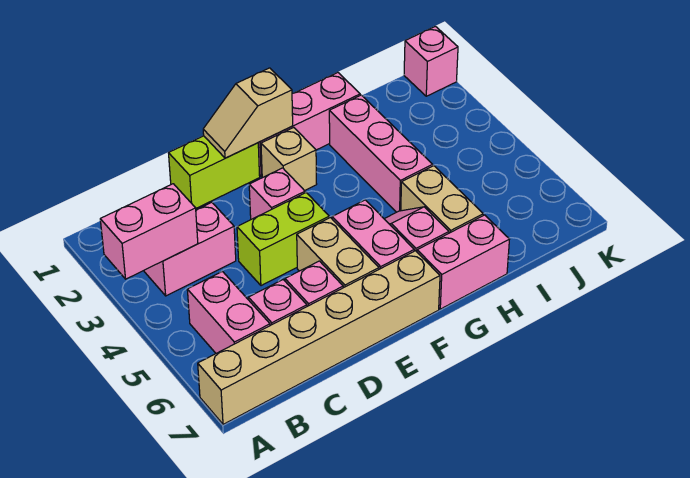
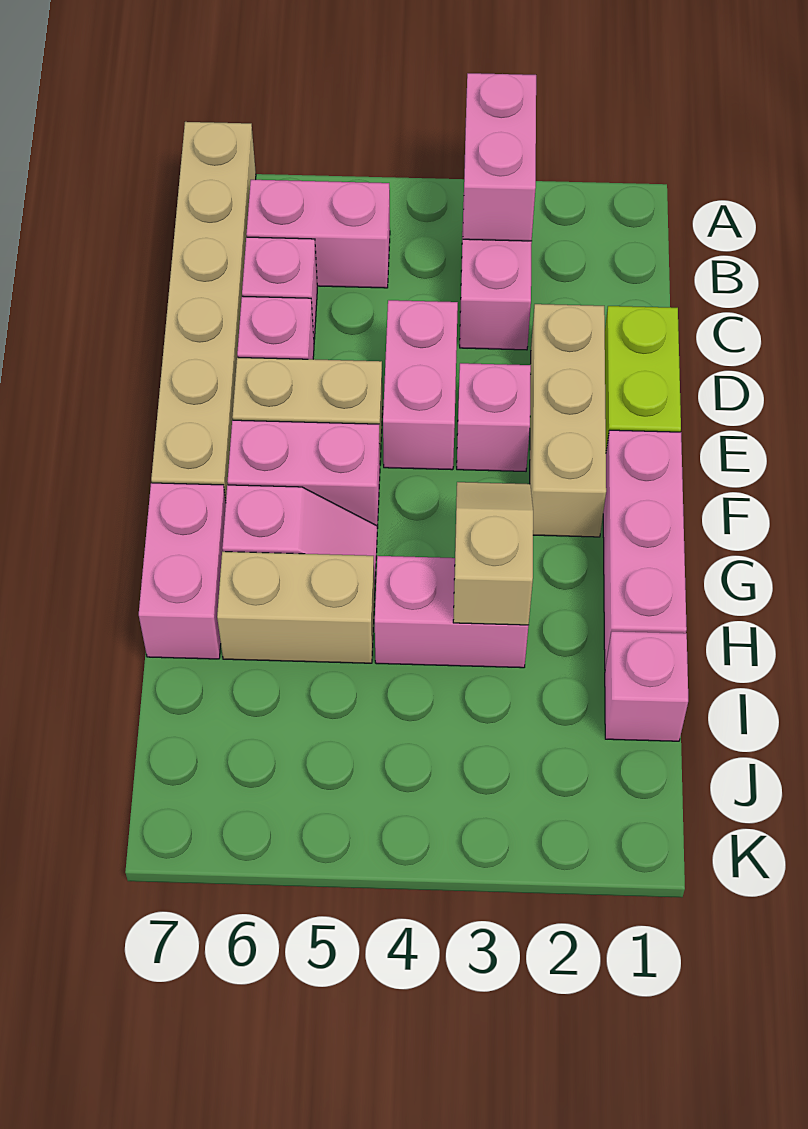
lime 1x2 brick [237,193,329,286] -> pink 1x2 brick [383,300,458,470]
tan 1x2 slope [203,68,293,158] -> tan 1x2 slope moved to [453,482,533,625]
tan 1x1 brick [261,128,317,191] -> tan 1x3 brick [530,304,606,537]
pink 1x3 brick [329,95,433,212] -> pink 1x2 brick [375,556,529,668]
pink 1x1 brick [404,26,458,96] -> pink 1x1 brick moved to [605,631,688,741]

